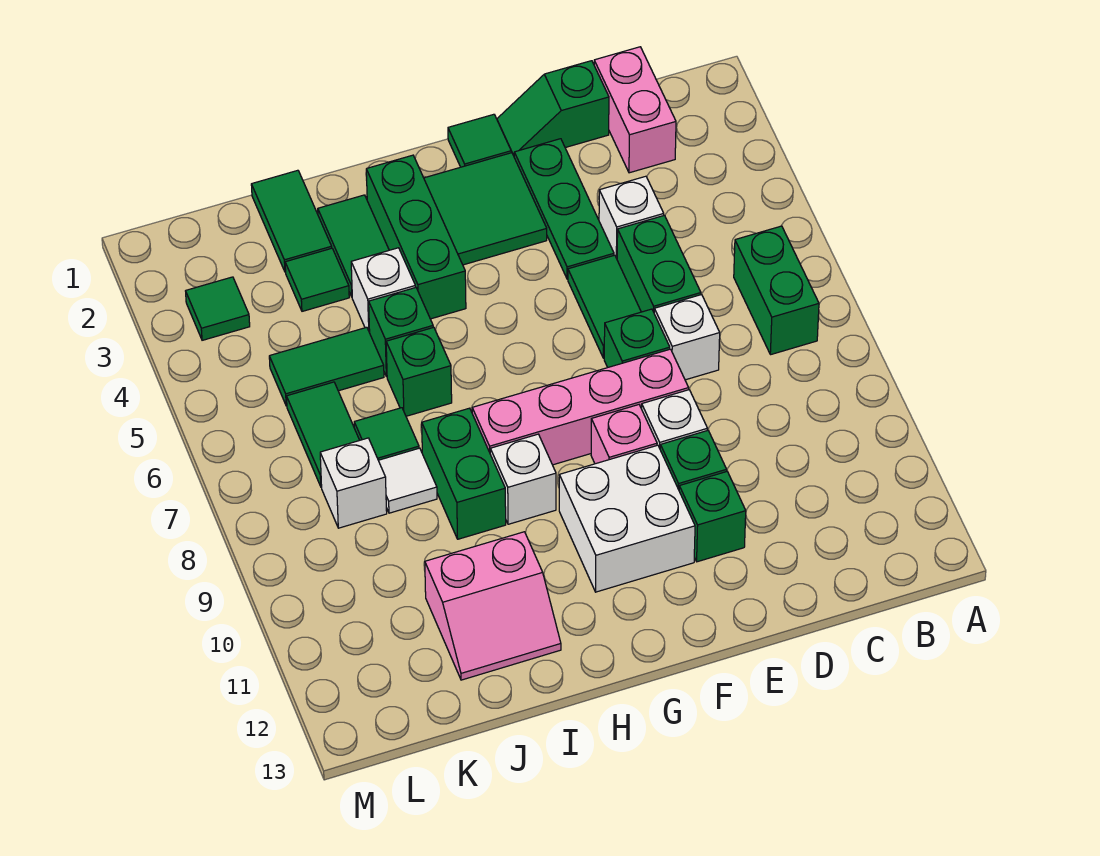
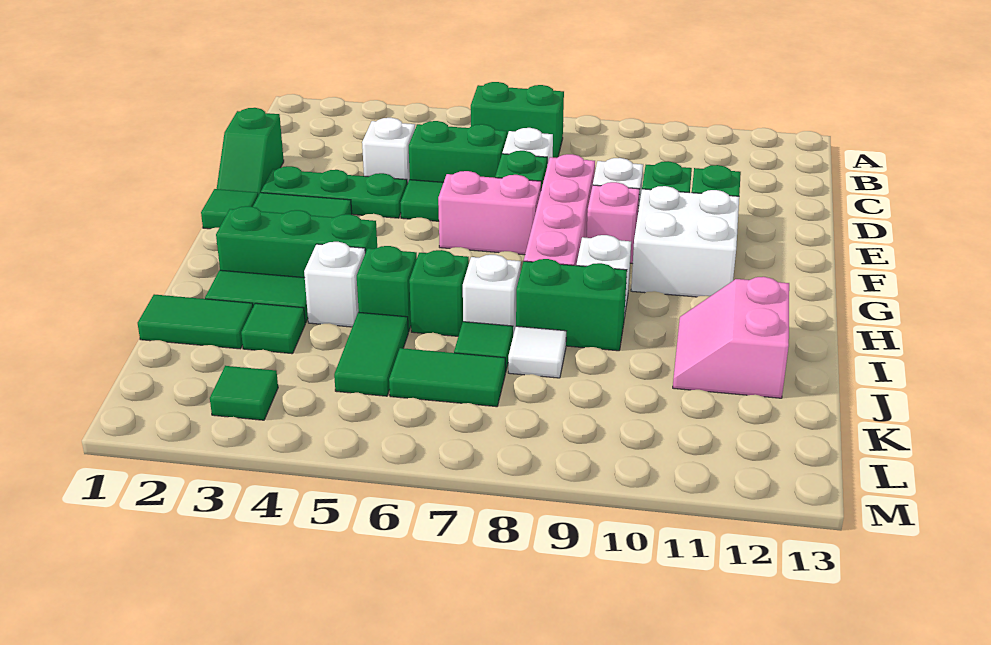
pink 1x2 brick [594,47,676,173] -> pink 1x2 brick moved to [438,171,541,255]
pink 2x2 slope [425,532,561,680] -> pink 2x2 slope turned to [673,277,789,398]
white 1x1 brick [320,438,387,528] -> white 1x1 brick moved to [463,255,521,335]

